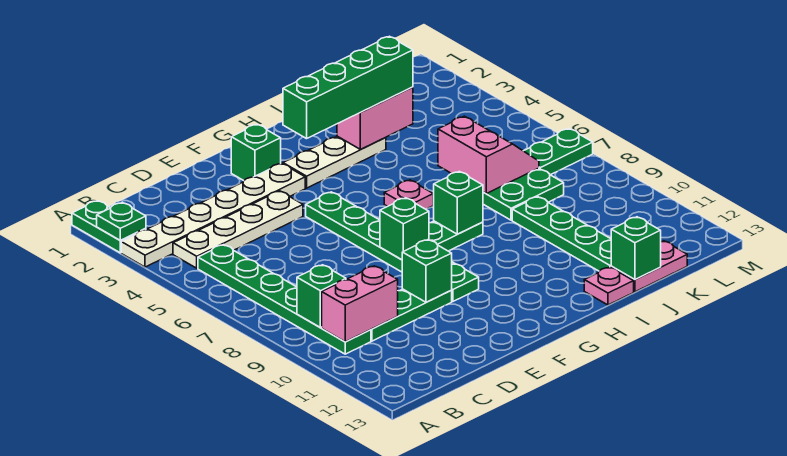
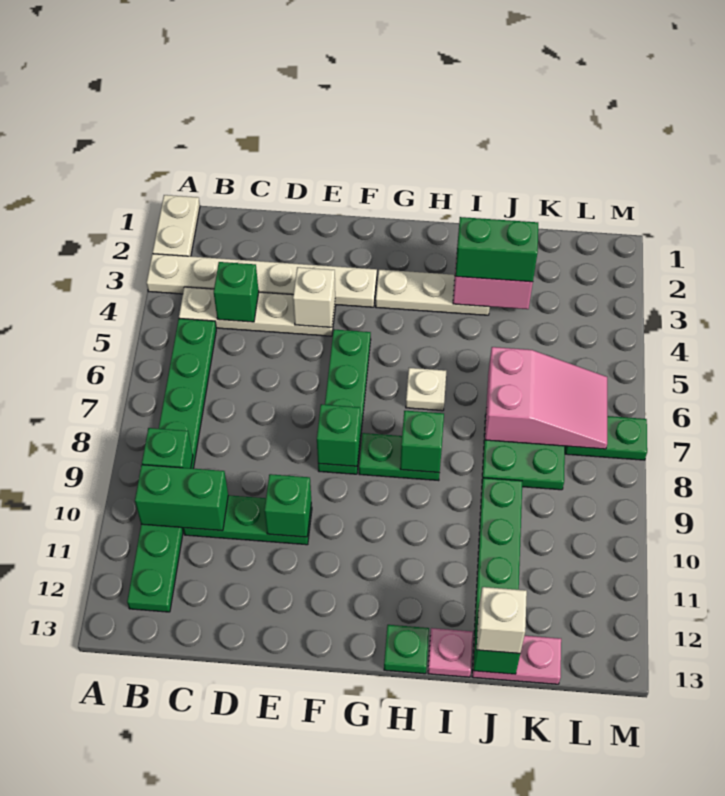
green 1x2 plate [72,201,146,253] -> white 1x2 plate [153,195,200,256]
green 1x1 plate [97,202,146,240] -> green 1x1 plate moved to [384,625,429,674]
green 1x6 plate [198,245,371,354] -> green 1x8 plate [127,319,216,612]
pink 1x2 brick [322,266,398,342] -> green 1x2 brick [135,465,228,531]
none -> white 1x1 brick [293,267,335,327]
green 1x1 brick [231,124,281,181] -> green 1x1 brick moved to [214,262,259,322]
green 1x6 plate [306,192,479,301] -> green 1x4 plate [318,330,371,474]
green 1x4 brick [283,36,413,139] -> green 1x2 brick [455,217,538,282]
pink 1x1 plate [384,180,433,209] -> white 1x1 plate [406,368,446,411]
pink 2x2 slope [438,116,539,194] -> pink 2x3 slope [485,347,607,449]
none -> white 1x1 brick [477,587,527,653]

